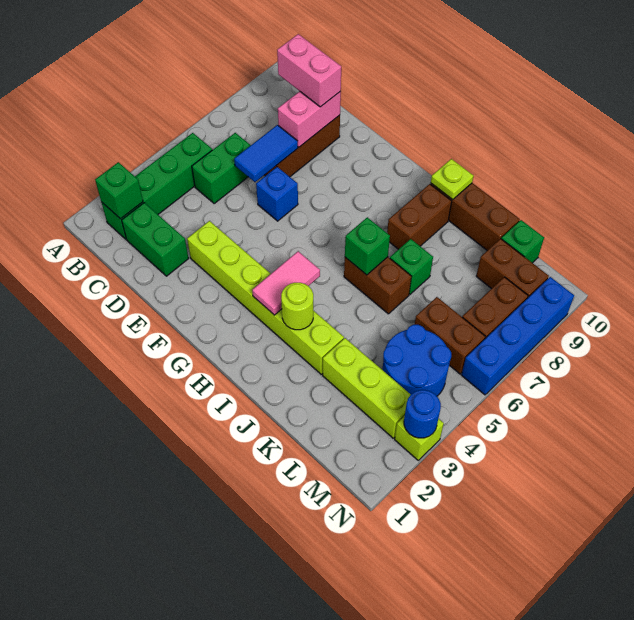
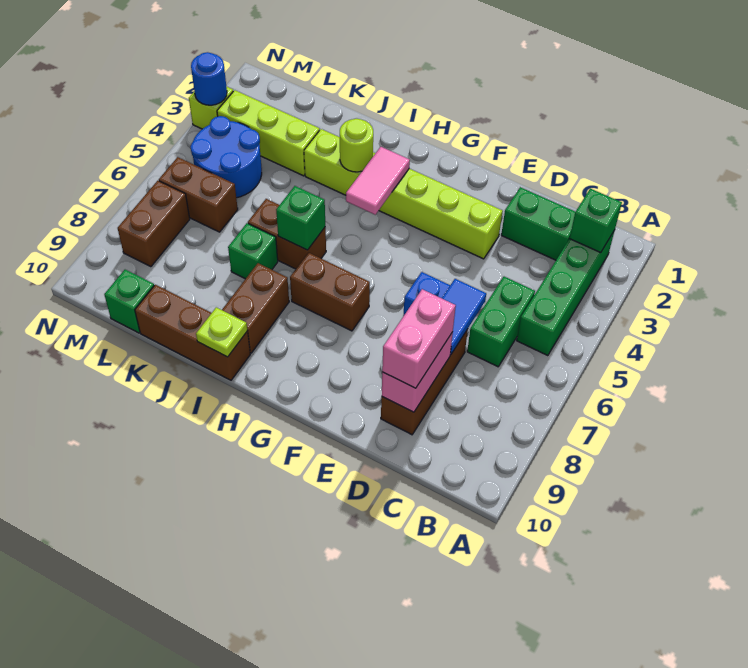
pink 1x2 brick [277,34,341,107] -> pink 1x2 brick turned to [382,289,456,388]
brown 1x2 brick [476,239,549,297] -> brown 1x2 brick moved to [290,253,370,331]
blue 1x4 brick [462,277,574,395] -> none

